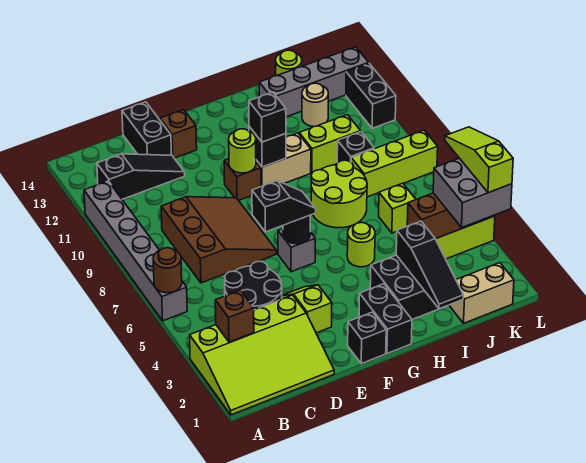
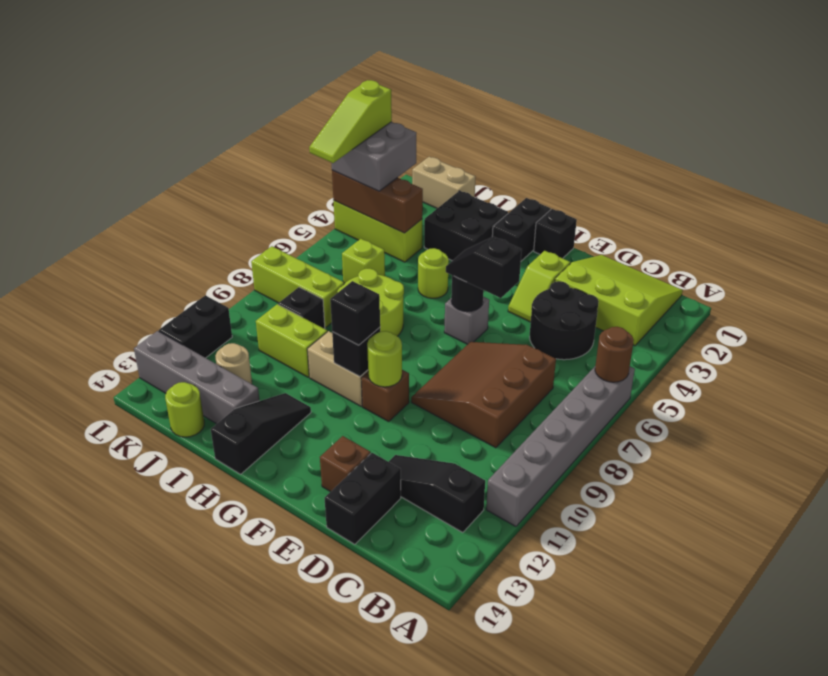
lime 3x4 slope [190,295,334,415] -> lime 3x3 slope [555,255,683,346]
brown 1x1 brick [215,290,254,342] -> none
black 1x3 slope [396,221,463,309] -> black 1x3 slope moved to [211,393,311,474]

